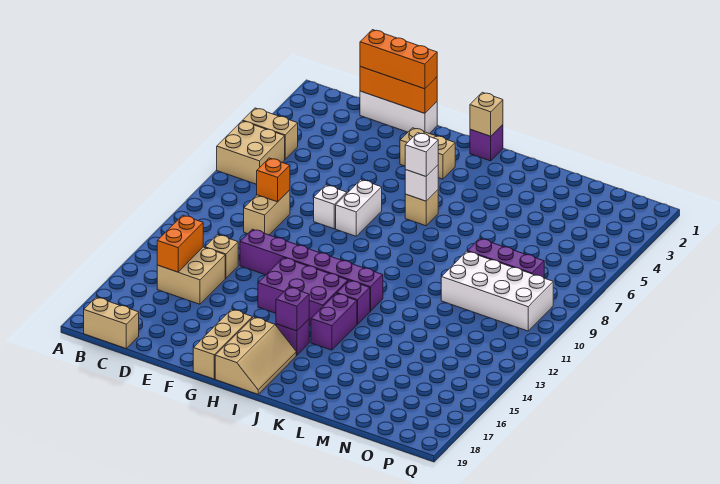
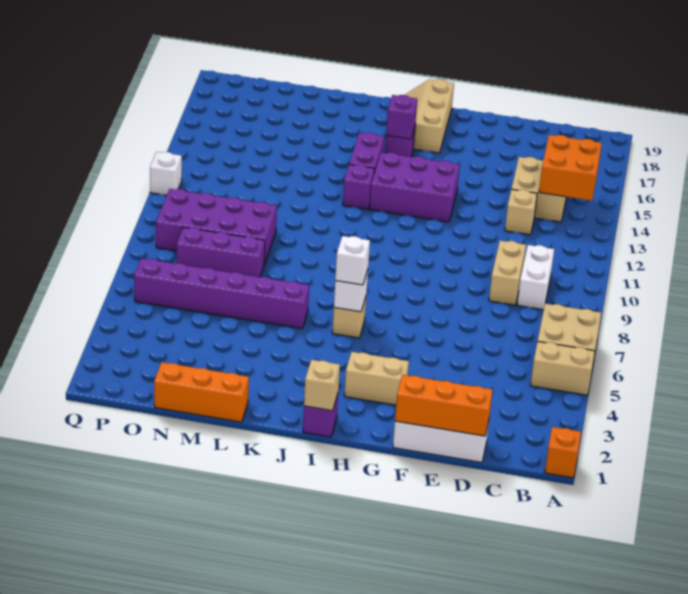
tan 1x2 brick [84,297,139,349] -> none
orange 1x2 brick [157,215,203,272] -> orange 2x2 brick [539,135,602,201]
orange 1x3 brick [360,30,437,89] -> orange 1x3 brick moved to [154,362,249,422]
orange 1x1 brick [257,158,290,202] -> orange 1x1 brick moved to [545,427,581,478]
purple 1x6 brick [240,229,383,311] -> purple 1x6 brick moved to [134,258,309,329]
white 1x1 brick [314,185,347,229] -> white 1x1 brick moved to [150,152,182,195]
white 1x2 brick [336,180,382,236] -> white 1x2 brick moved to [517,245,554,310]
tan 1x3 brick [193,309,252,379] -> none
white 2x4 brick [441,251,553,331] -> purple 2x4 brick [156,189,277,265]

